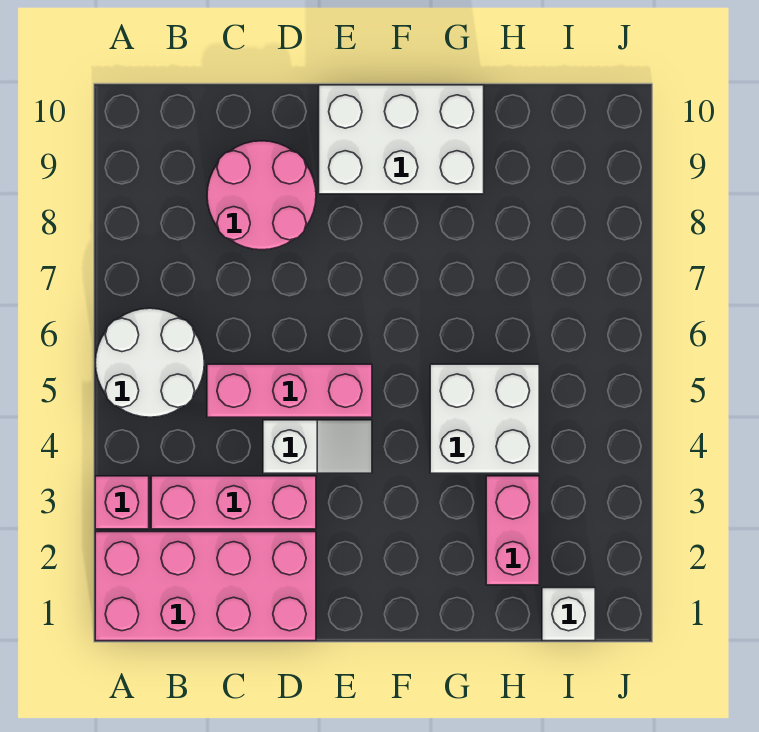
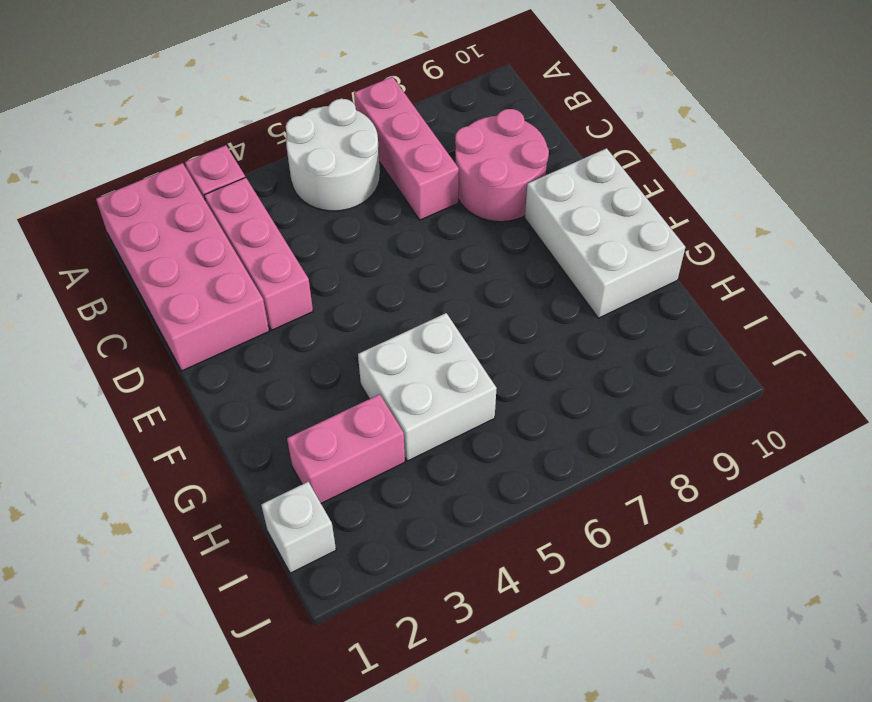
pink 1x3 brick [207,364,372,417] -> pink 1x3 brick moved to [354,77,459,220]
white 1x2 slope [263,420,372,473] -> none

